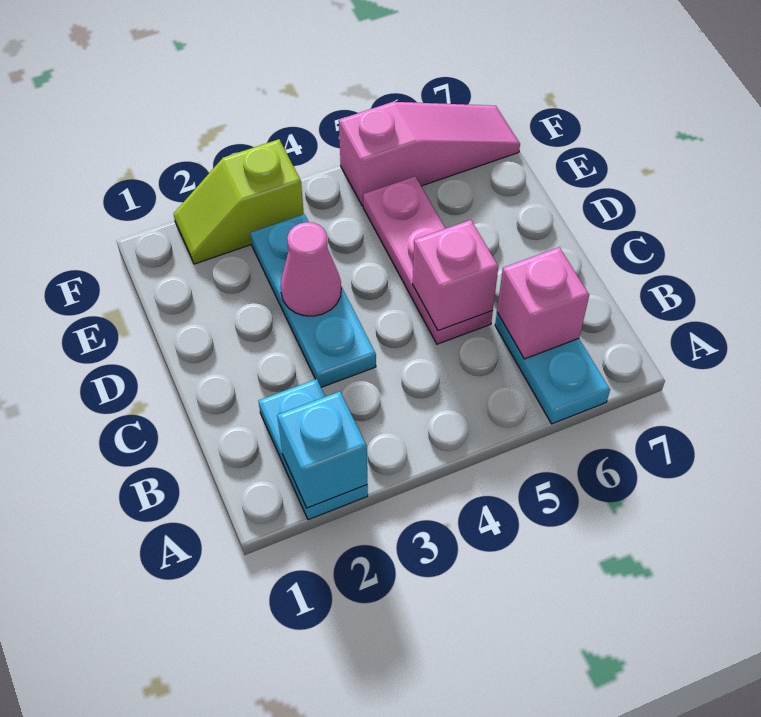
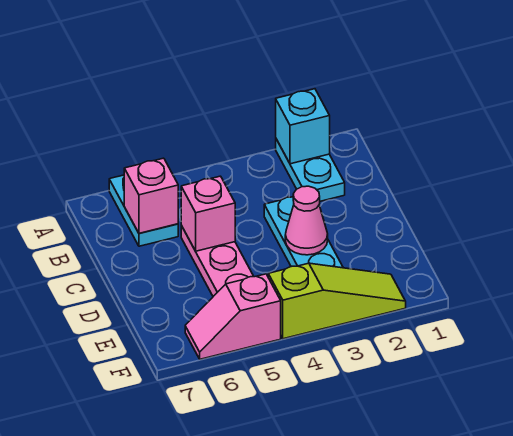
lime 1x2 slope [174,139,304,264] -> lime 1x3 slope [268,263,406,339]
pink 1x3 slope [339,102,520,206] -> pink 1x2 slope [185,274,281,359]

